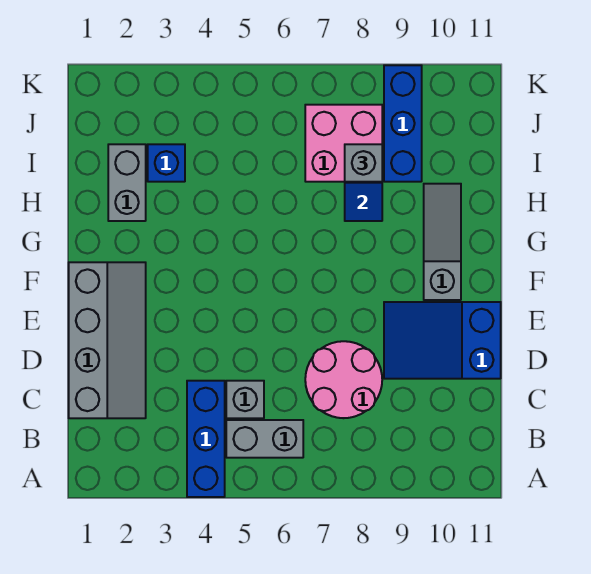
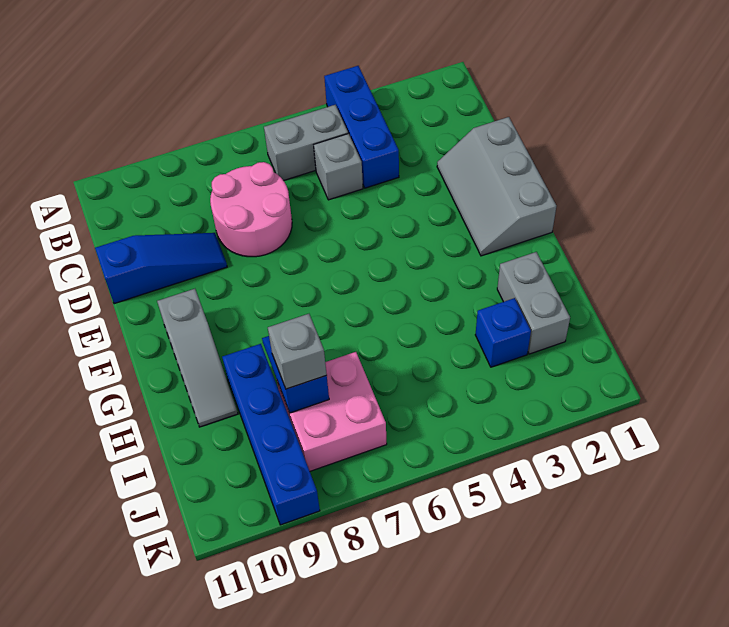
grey 2x4 slope [69,262,146,418] -> grey 2x3 slope [437,117,556,256]
blue 2x3 slope [384,302,501,379] -> blue 1x3 slope [95,233,227,304]
blue 1x3 brick [384,65,422,182] -> blue 1x4 brick [222,344,320,525]

